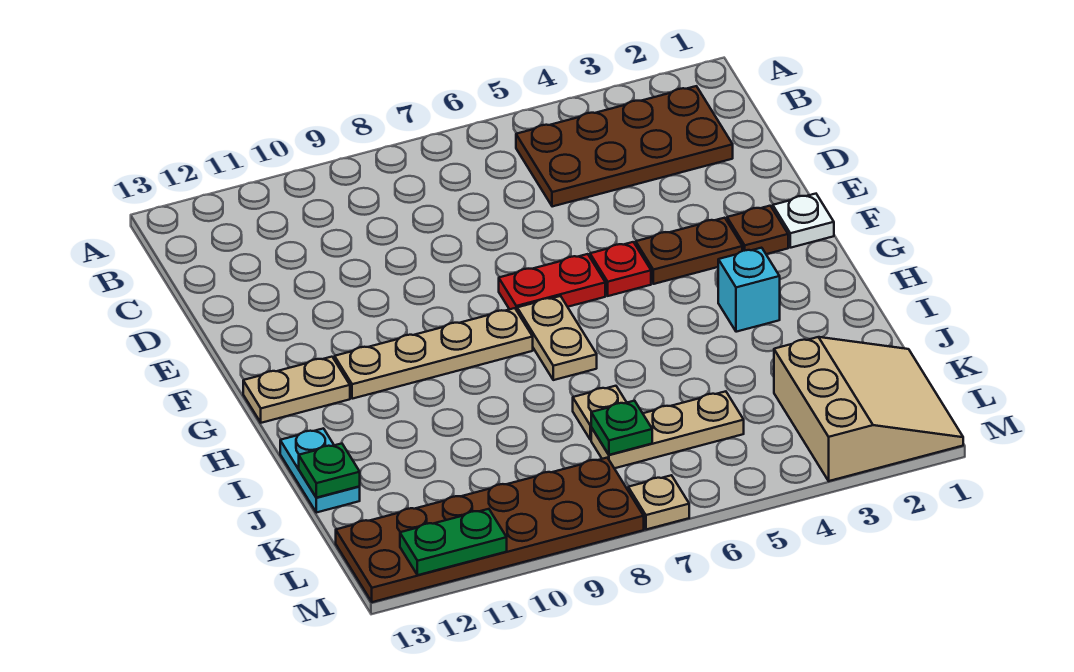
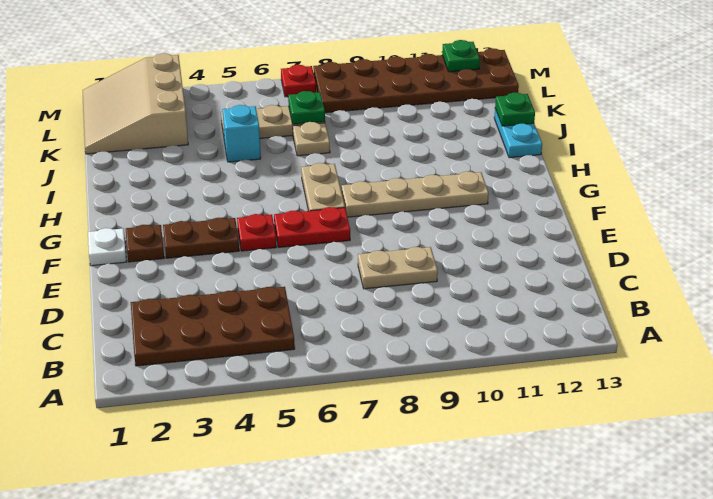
tan 1x2 plate [243,357,350,423] -> tan 1x2 plate moved to [358,247,438,289]
cyan 1x1 brick [718,248,780,332] -> cyan 1x1 brick moved to [223,105,261,162]
tan 1x1 plate [628,475,689,530] -> red 1x1 plate [281,65,316,97]
green 1x2 plate [400,509,507,575] -> green 1x1 plate [442,40,480,72]

